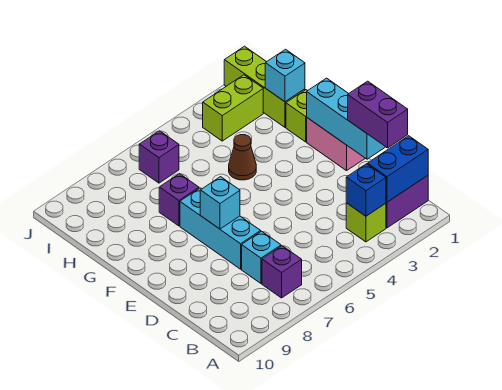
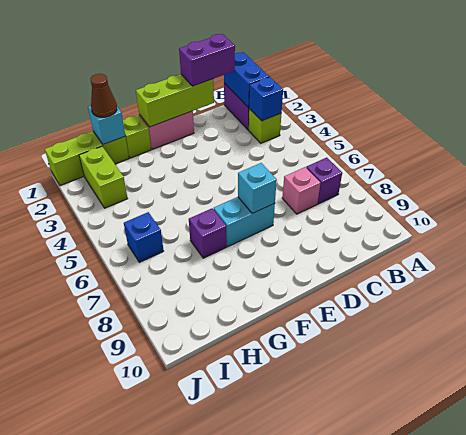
cyan 1x1 brick [242,231,281,283] -> pink 1x1 brick [282,167,320,214]
cyan 1x3 brick [307,78,385,159] -> lime 1x3 brick [136,74,214,127]
cyan 1x3 brick [180,188,261,269] -> cyan 1x2 brick [214,197,275,247]
brown 1x1 cone [229,135,256,180] -> brown 1x1 cone moved to [91,74,117,117]
purple 1x1 brick [139,131,179,183] -> blue 1x1 brick [124,212,164,262]

